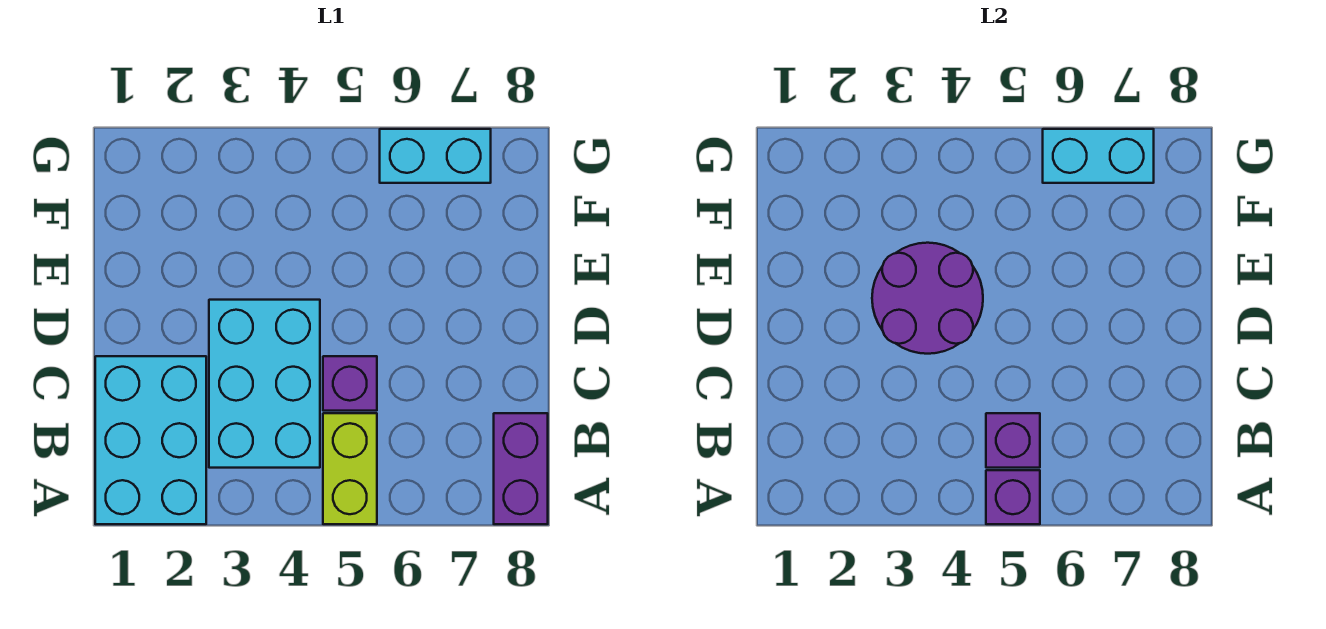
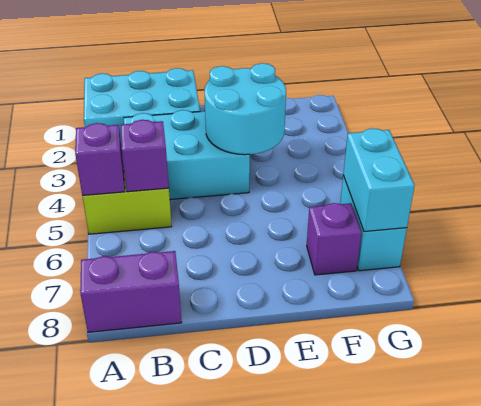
purple 1x1 brick [323,356,377,411] -> purple 1x1 brick moved to [307,203,362,275]
purple 2x2 round brick [872,243,983,354] -> cyan 2x2 round brick [204,63,286,155]

